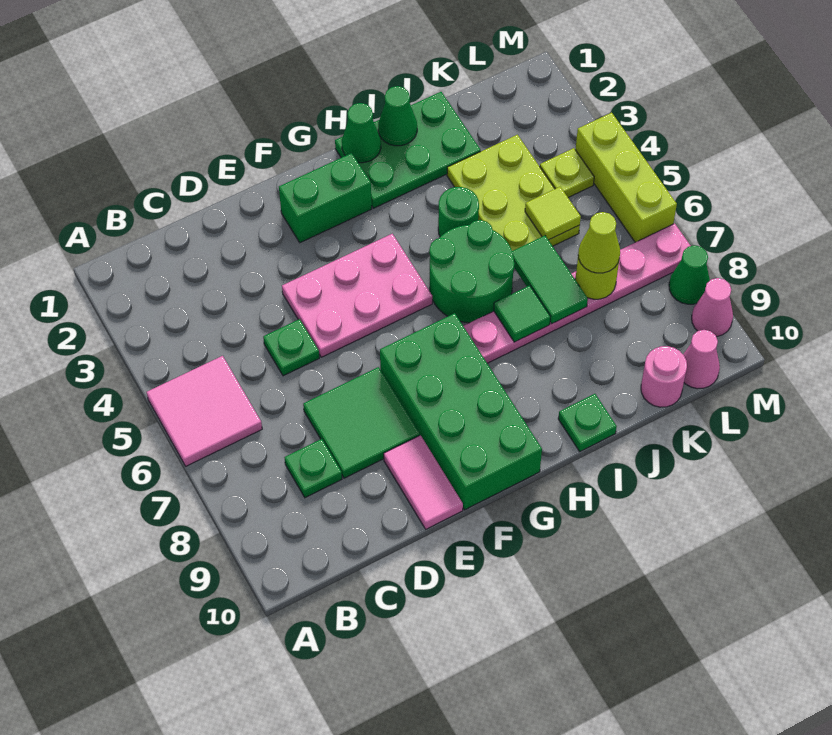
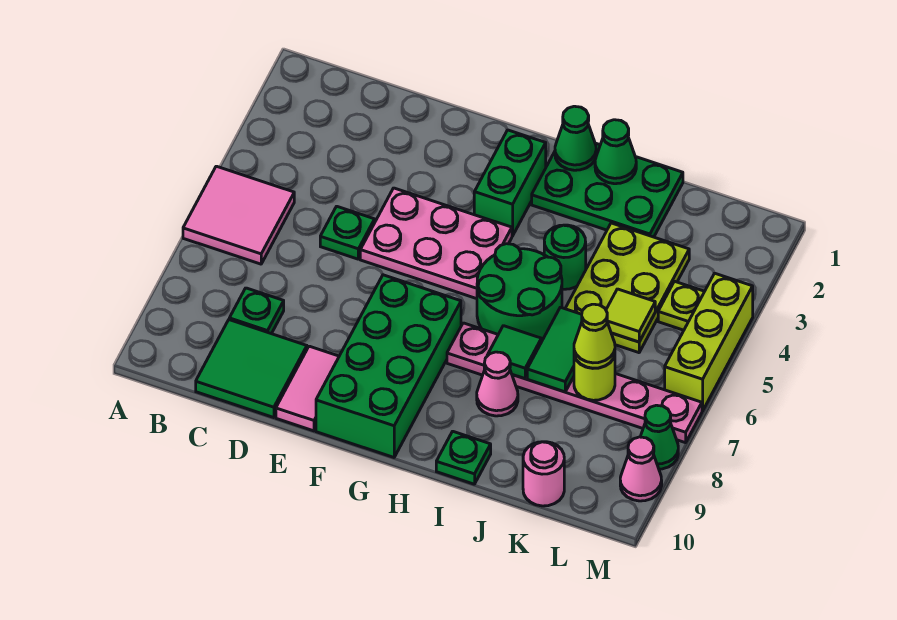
green 2x2 tile [303,367,420,478] -> green 2x2 tile moved to [196,320,307,418]
green 1x2 brick [279,153,372,243] -> green 1x2 brick turned to [474,130,546,236]
pink 1x1 cone [683,330,720,389] -> pink 1x1 cone moved to [477,352,518,416]

